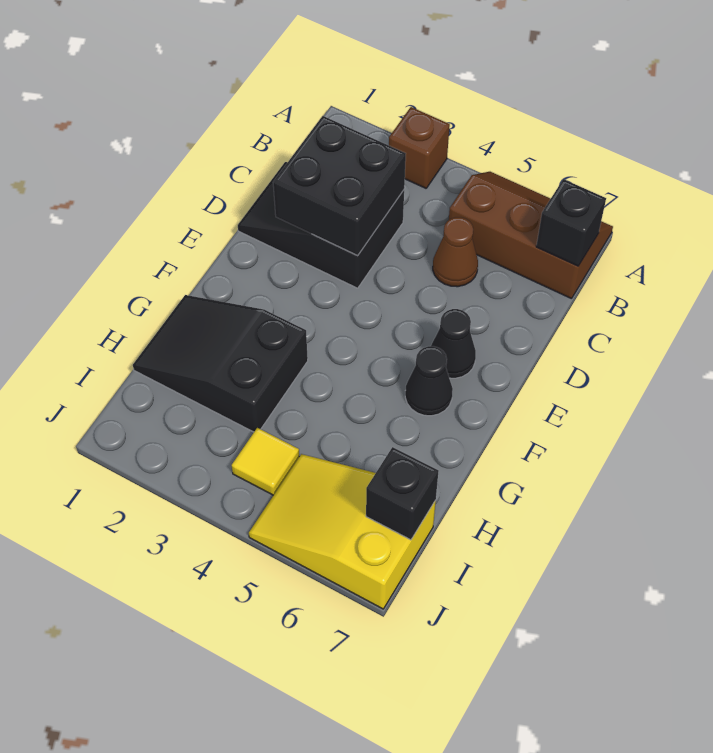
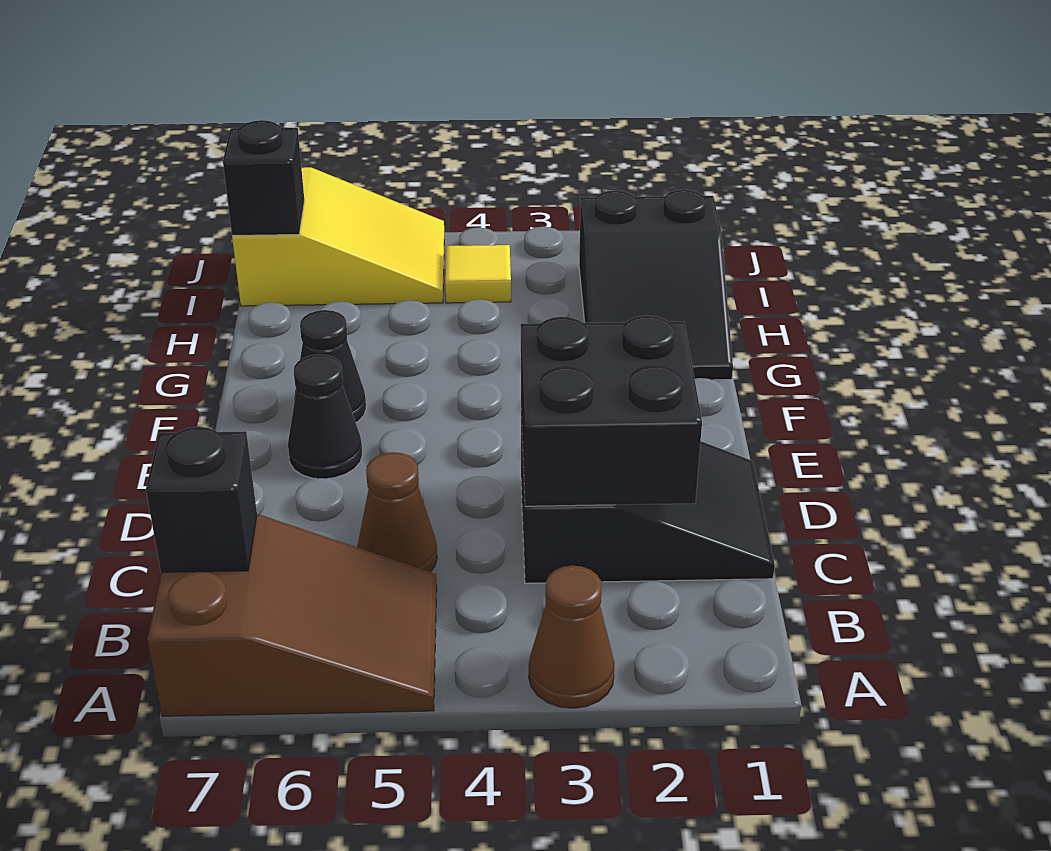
brown 1x1 brick [389,107,450,188] -> brown 1x1 cone [529,566,614,708]
brown 2x3 slope [449,172,613,299] -> brown 2x3 slope turned to [147,515,437,716]
black 2x3 slope [133,295,308,432] -> black 2x3 slope turned to [579,190,733,380]

